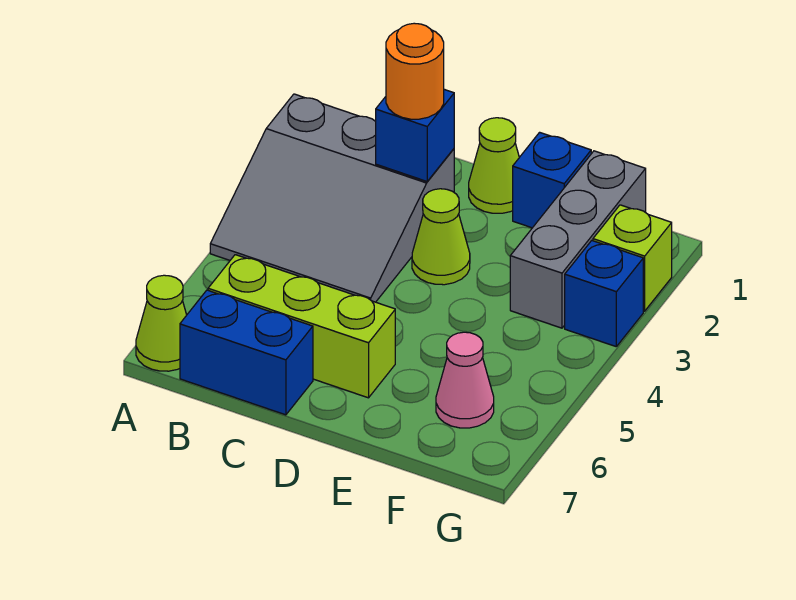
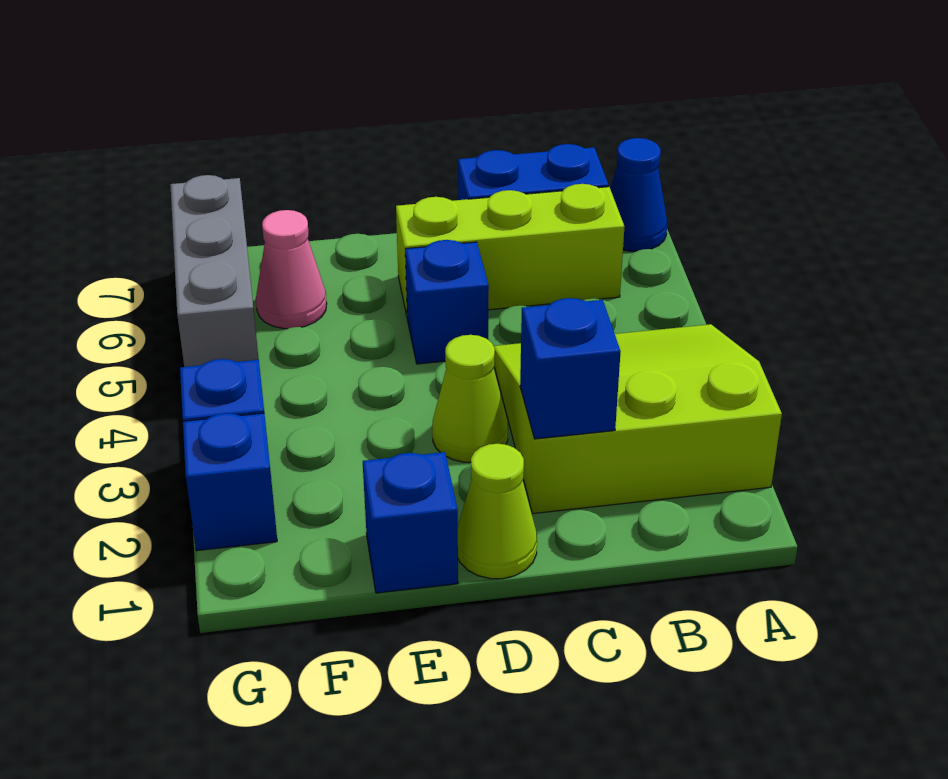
grey 3x3 slope [210,94,454,302] -> lime 3x3 slope [494,324,782,513]
lime 1x1 cone [136,275,186,371] -> blue 1x1 cone [610,138,667,251]
orange 1x1 round brick [386,23,444,119] -> none
none -> blue 1x1 brick [405,240,489,364]
grey 1x3 brick [510,151,646,328] -> grey 1x3 brick moved to [170,175,259,367]
lime 1x1 brick [593,205,672,311] -> blue 1x1 brick [183,413,277,551]

